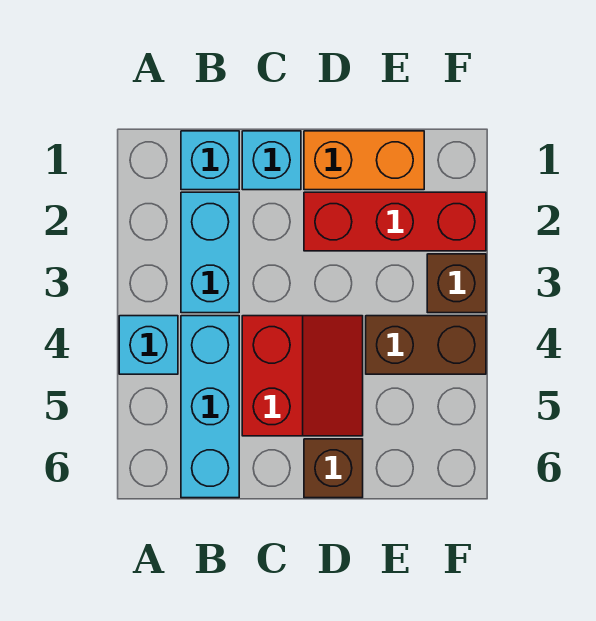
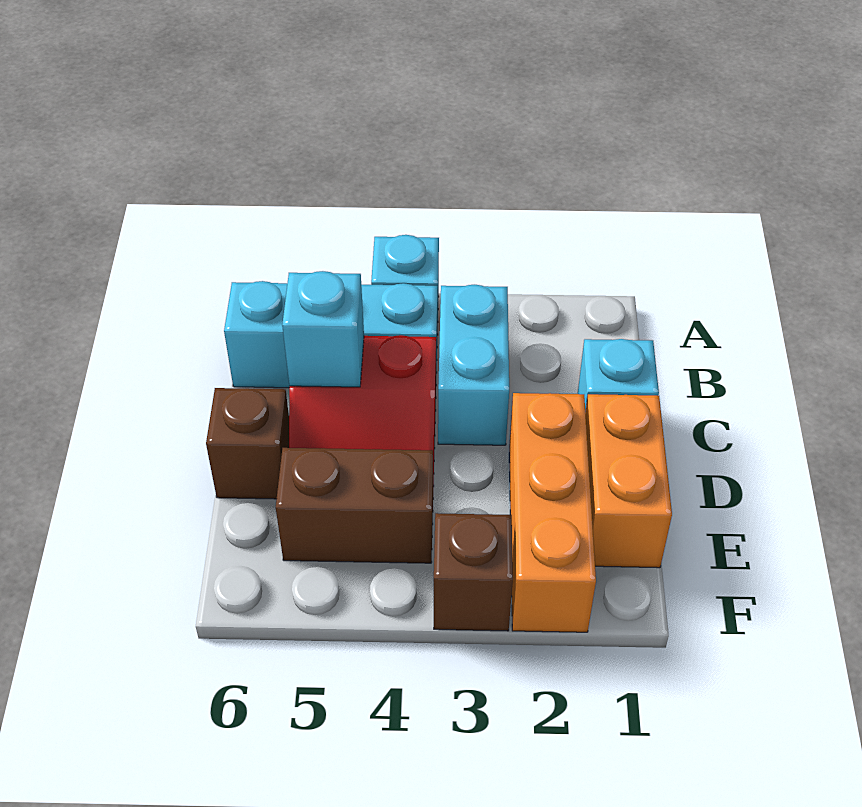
cyan 1x1 brick [181,131,239,190] -> cyan 1x1 brick moved to [282,271,364,387]
cyan 1x2 brick [181,192,239,313] -> cyan 1x2 brick turned to [438,285,509,445]
red 1x3 brick [304,192,486,251] -> orange 1x3 brick [509,393,596,632]
brown 1x2 brick [366,316,486,374] -> brown 1x2 brick turned to [276,448,433,563]

